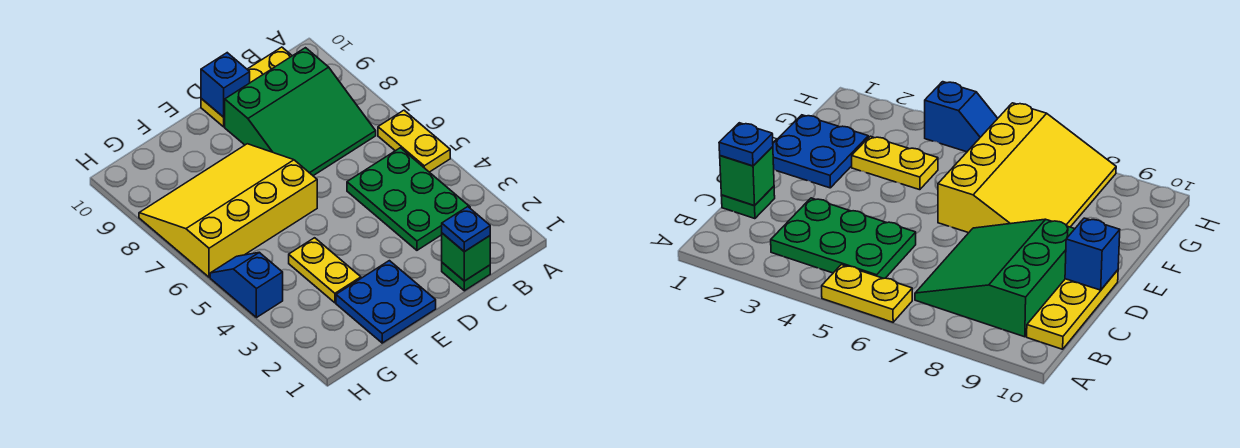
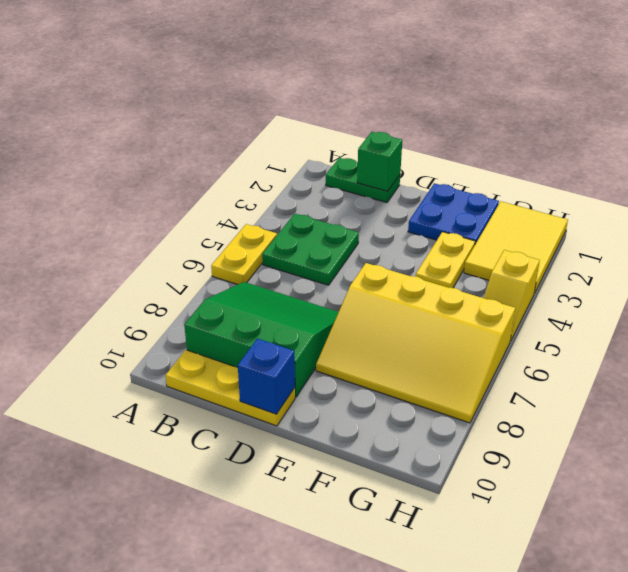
green 2x3 plate [347,148,470,250] -> green 2x2 plate [262,214,359,285]
green 1x1 plate [442,263,490,291] -> green 1x2 plate [326,158,400,203]
blue 1x1 plate [442,207,490,252] -> none
none -> yellow 2x3 tile [464,201,568,294]
blue 1x2 slope [210,252,283,318] -> yellow 1x2 slope [484,250,540,342]

